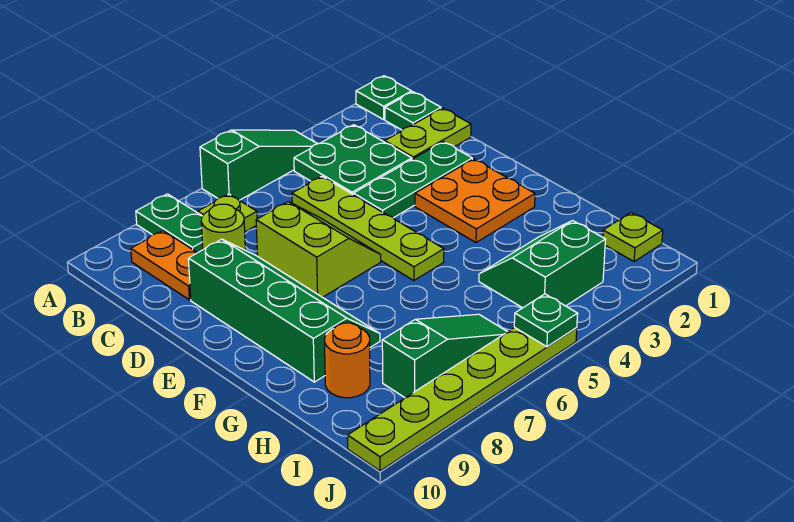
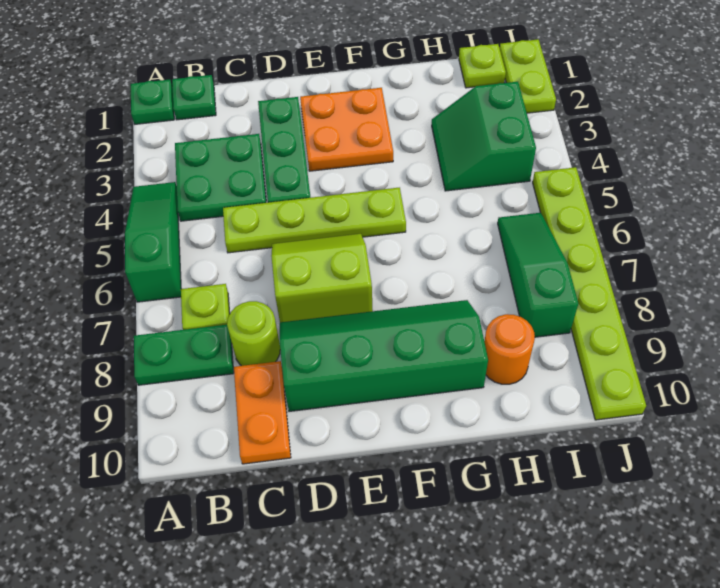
orange 1x2 plate [131,231,197,300] -> orange 1x2 plate turned to [234,361,291,464]
lime 1x2 plate [385,108,471,159] -> lime 1x2 plate moved to [500,39,556,113]
green 1x1 plate [514,294,578,347] -> none

